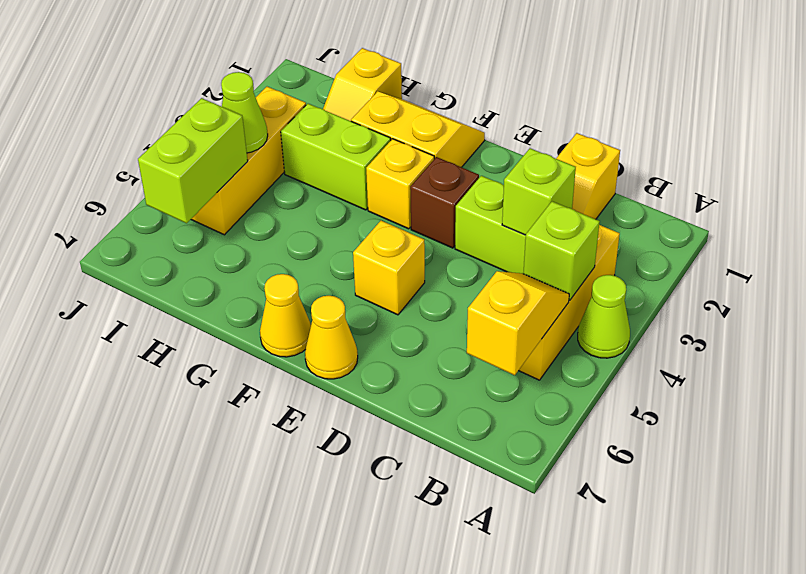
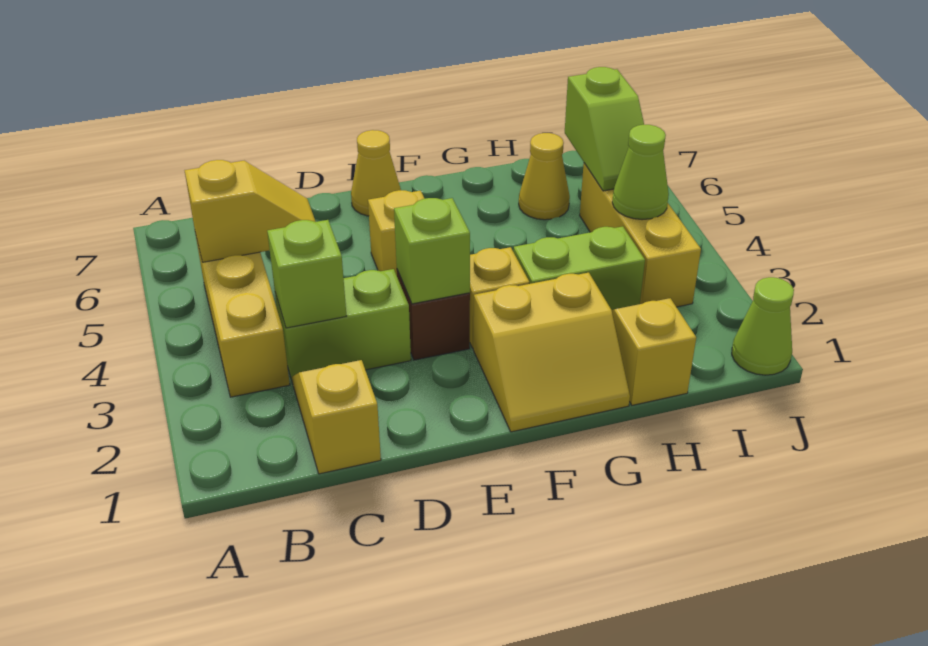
lime 1x1 cone [578,275,630,358] -> lime 1x1 cone moved to [732,277,794,375]
lime 1x1 brick [523,201,600,300] -> lime 1x1 brick moved to [394,198,470,304]
yellow 1x2 slope [467,271,569,375] -> yellow 1x2 slope turned to [185,160,316,262]
yellow 1x1 cone [260,274,311,357] -> yellow 1x1 cone moved to [519,133,570,220]
lime 1x2 brick [138,98,248,223] -> lime 1x2 slope [565,67,644,191]

